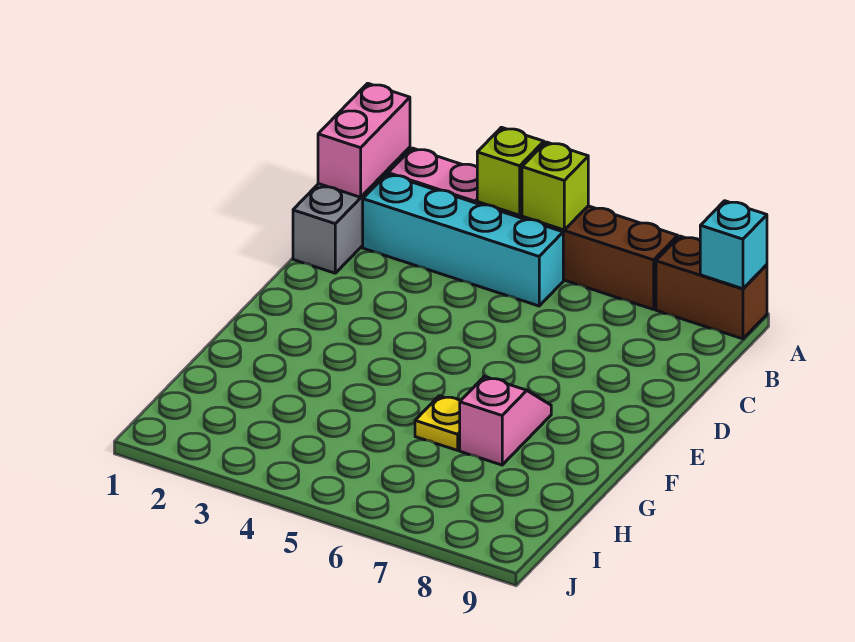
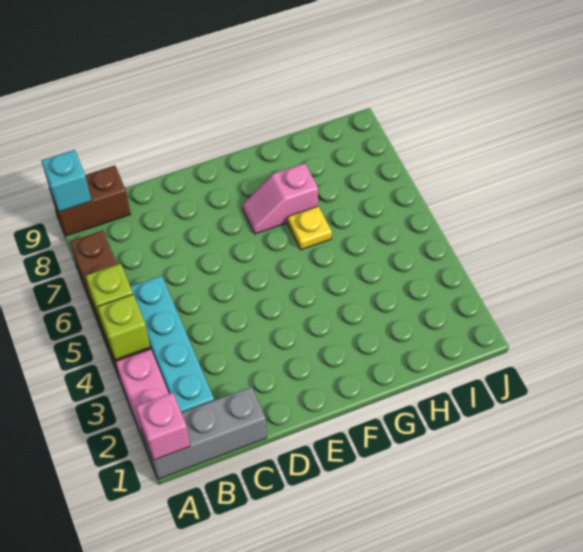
pink 1x2 brick [318,83,410,197] -> pink 1x1 brick [136,393,190,460]
brown 1x2 brick [656,236,767,339] -> brown 1x2 brick turned to [50,165,130,236]

